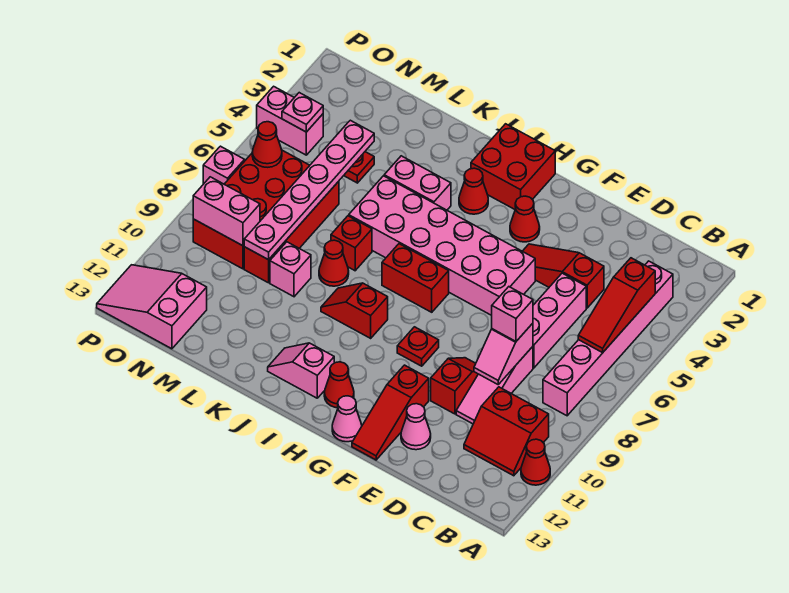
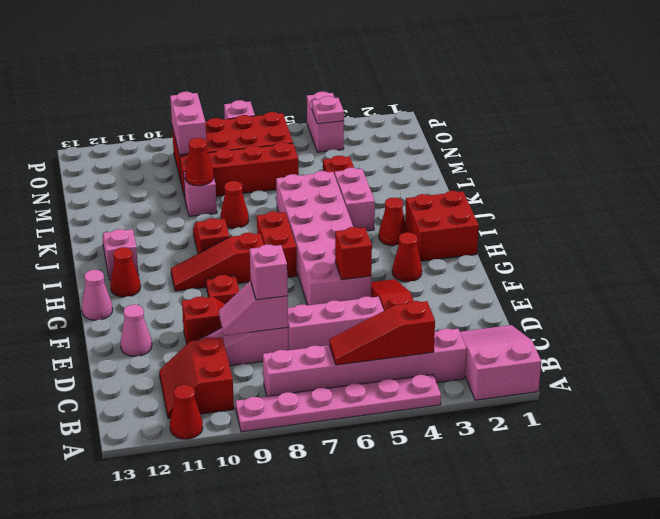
red 1x3 slope [352,365,429,460] -> red 1x3 slope moved to [171,233,264,291]
red 1x1 brick [331,216,372,271] -> red 1x1 brick moved to [335,227,372,280]
pink 1x6 plate [244,120,374,260] -> pink 1x6 plate moved to [236,374,441,432]
pink 2x3 slope [97,265,207,349] -> pink 2x3 slope moved to [460,325,541,400]
red 1x1 cone [252,122,282,167] -> red 1x1 cone moved to [185,138,214,186]

